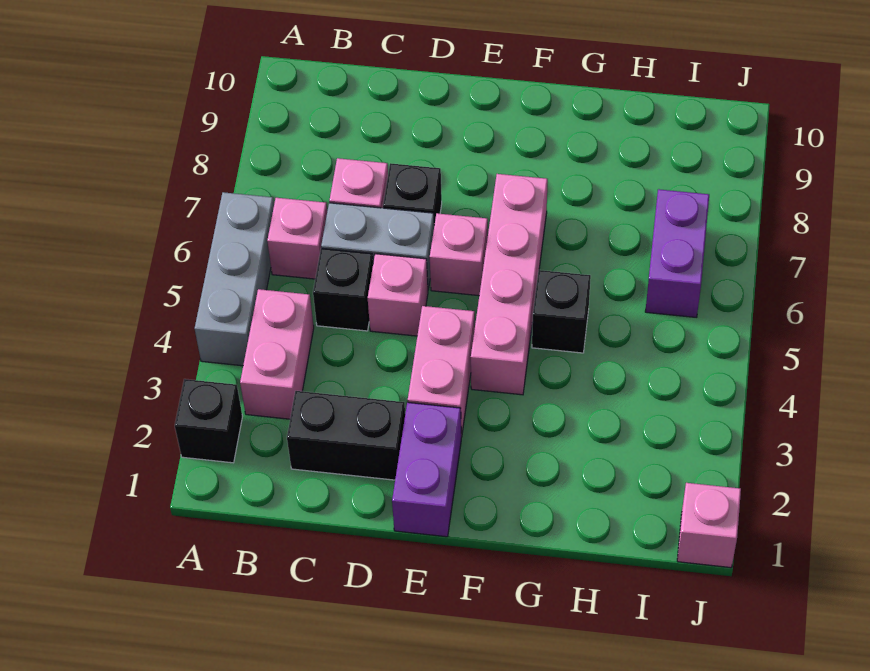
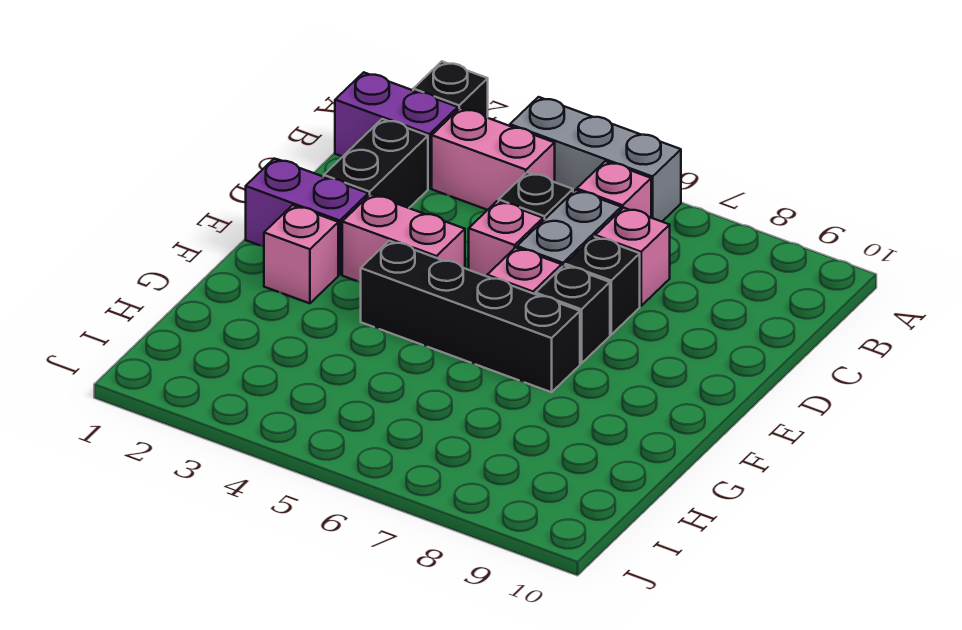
pink 1x4 brick [471,174,548,395] -> black 1x4 brick [360,241,580,392]
black 1x1 brick [532,270,591,353] -> black 1x1 brick moved to [536,265,610,364]
purple 1x2 brick [645,189,709,318] -> purple 1x2 brick moved to [335,72,458,188]
pink 1x1 brick [677,483,741,568] -> pink 1x1 brick moved to [264,205,338,303]

